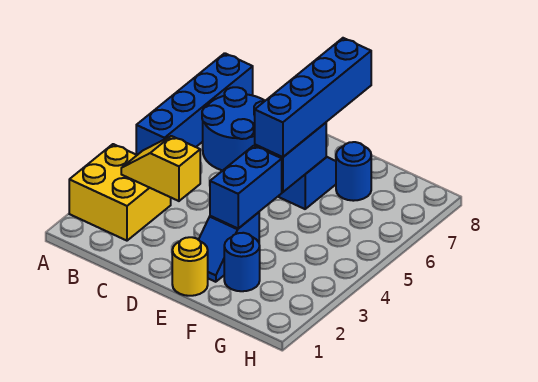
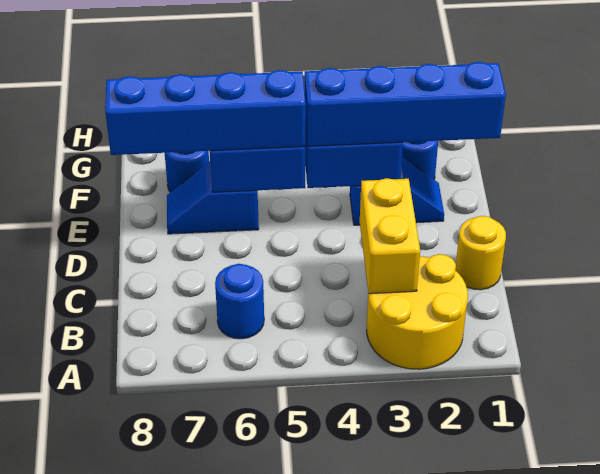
yellow 2x2 brick [69,144,171,241] -> yellow 2x2 round brick [367,254,468,369]
blue 1x4 brick [136,53,253,155] -> blue 1x4 brick moved to [305,62,506,146]
yellow 1x2 slope [121,136,200,201] -> yellow 1x2 brick [360,178,420,294]
blue 2x2 round brick [202,87,265,171] -> blue 1x1 round brick [215,264,264,339]
yellow 1x1 round brick [172,237,208,296] -> yellow 1x1 round brick moved to [455,216,506,290]

